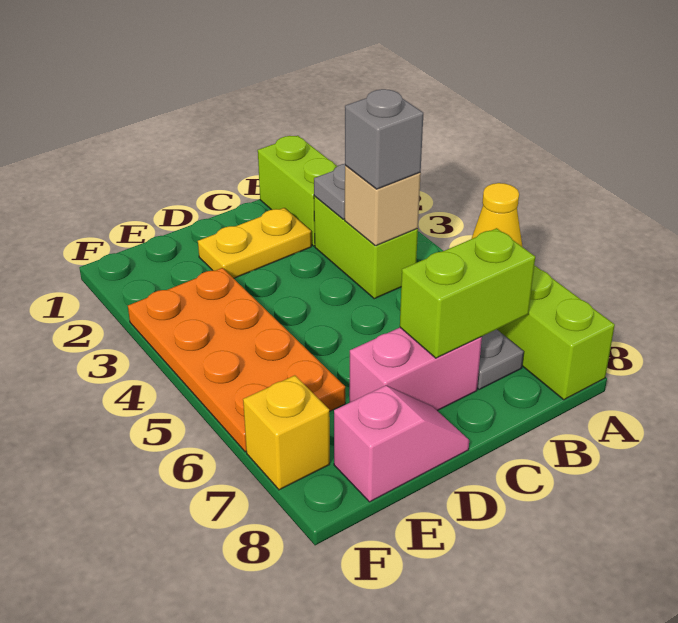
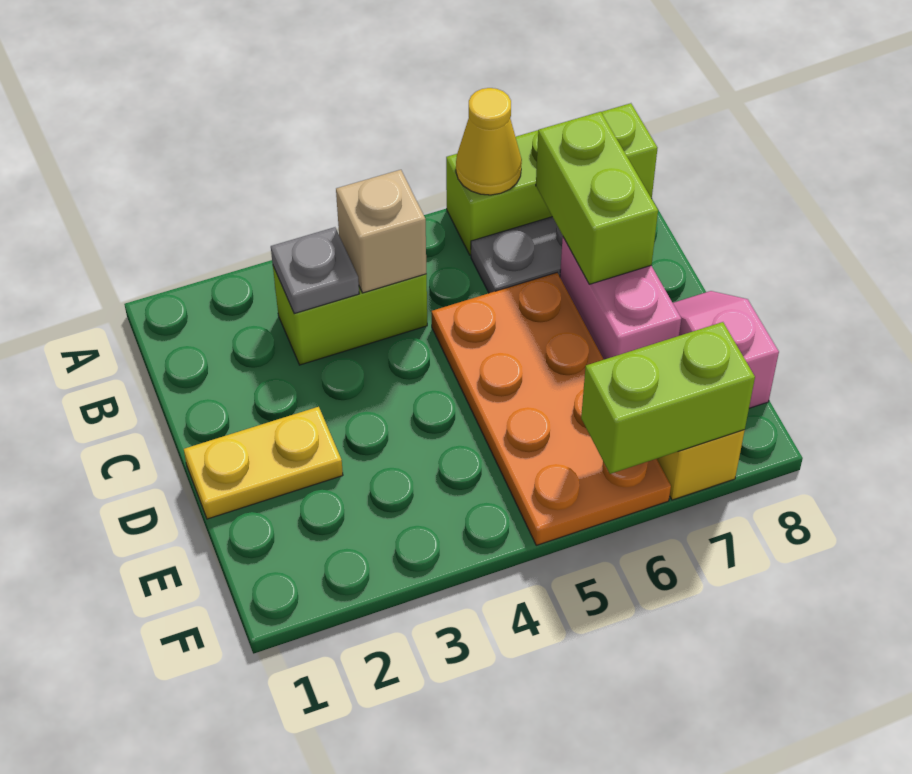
lime 1x2 brick [258,136,337,246] -> lime 1x2 brick moved to [581,322,755,474]
grey 1x1 brick [345,89,423,189] -> none
yellow 1x2 plate [198,208,311,278] -> yellow 1x2 plate turned to [184,407,343,519]
orange 2x4 plate [128,268,345,452] -> orange 2x4 plate turned to [432,273,671,545]

